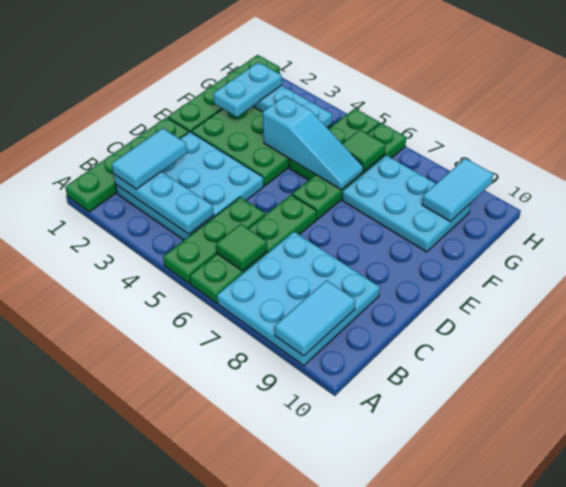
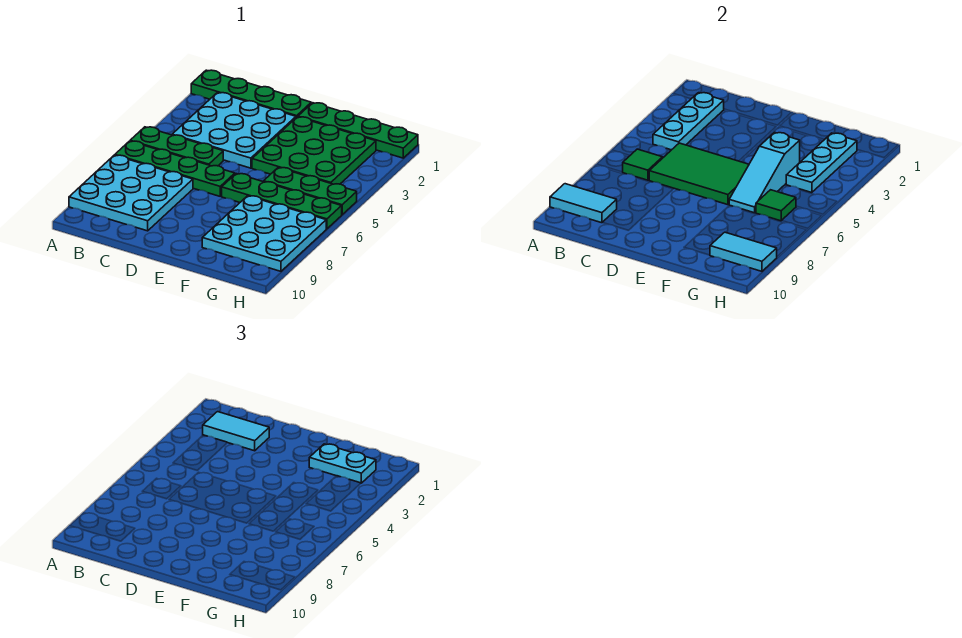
none -> green 2x3 tile [649,143,749,205]
cyan 2x3 plate [342,155,471,252] -> cyan 3x3 plate [202,196,326,271]

